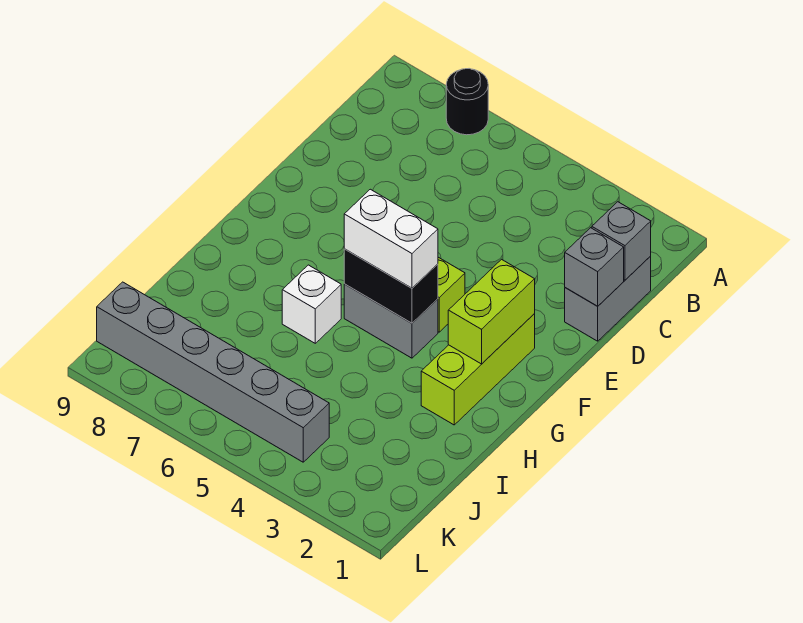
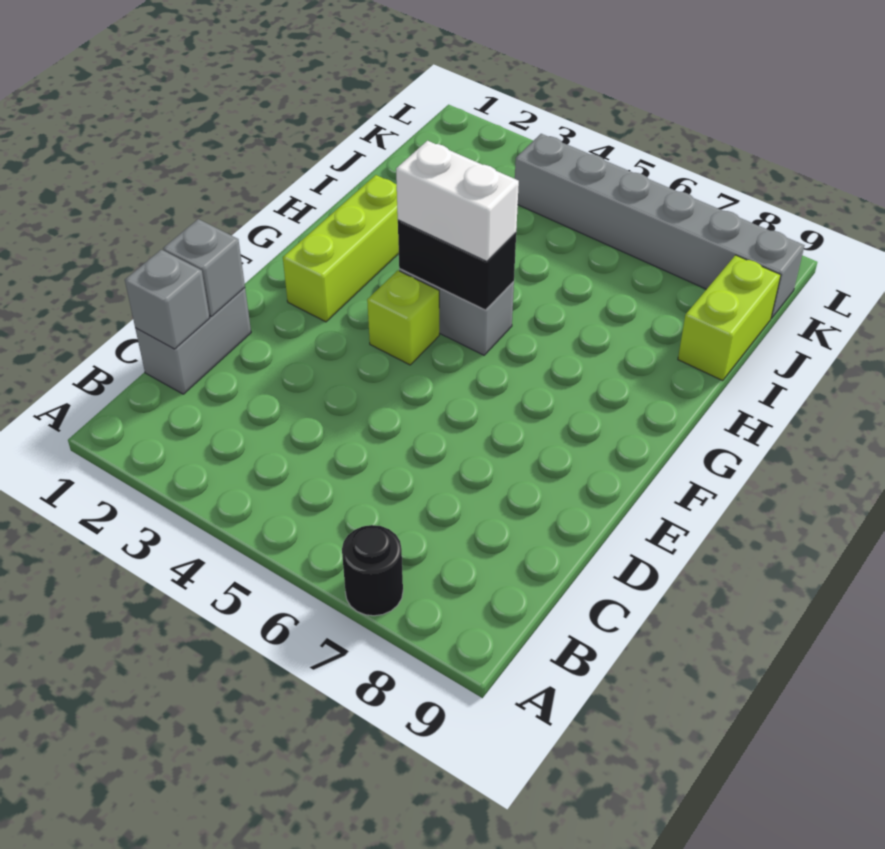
lime 1x2 brick [448,259,535,364] -> lime 1x2 brick moved to [678,255,781,381]
white 1x1 brick [282,265,341,343] -> none

